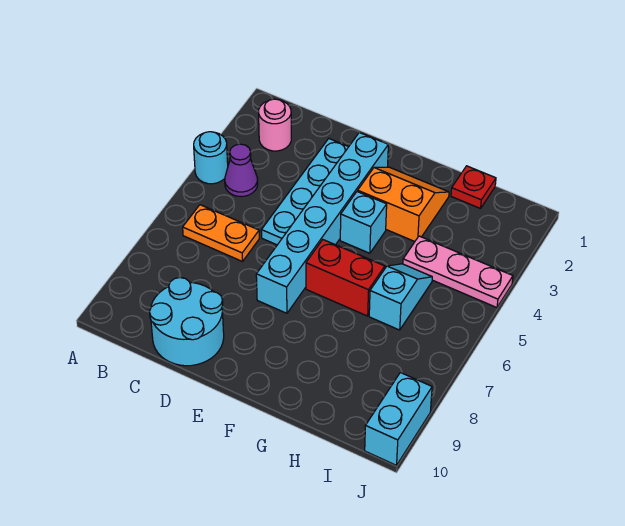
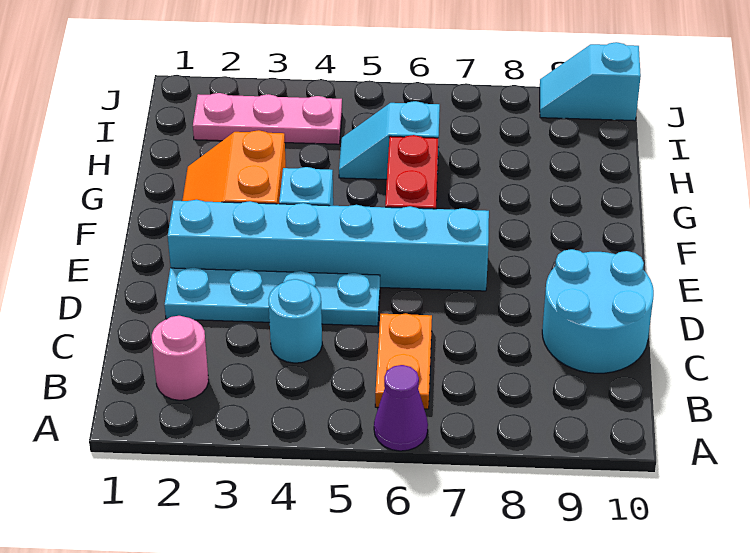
cyan 1x1 round brick [194,132,228,184] -> cyan 1x1 round brick moved to [268,279,322,363]
purple 1x1 cone [225,144,258,197] -> purple 1x1 cone moved to [374,365,428,451]
red 1x1 plate [451,166,496,209] -> none
pink 1x3 plate [403,236,513,308] -> pink 1x3 plate turned to [193,93,342,144]
cyan 1x2 brick [365,373,432,465] -> cyan 1x2 slope [540,42,641,121]

